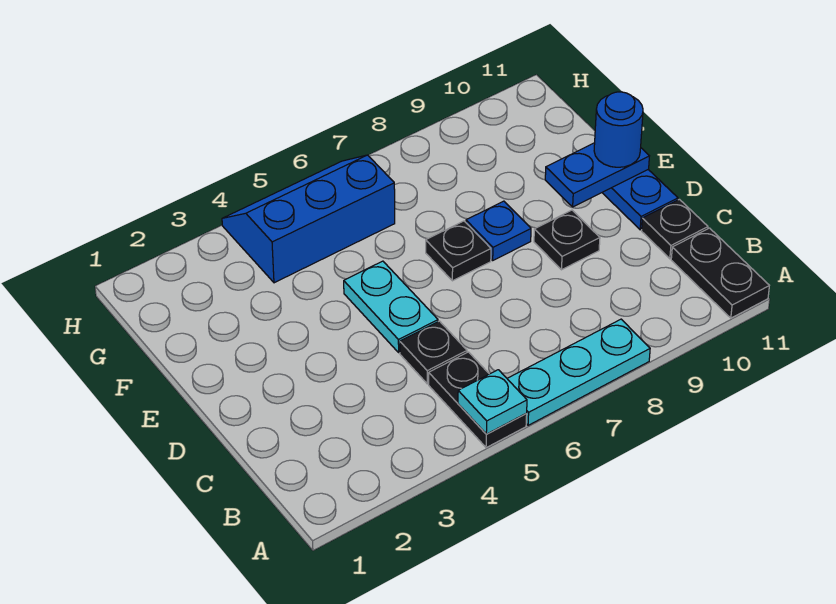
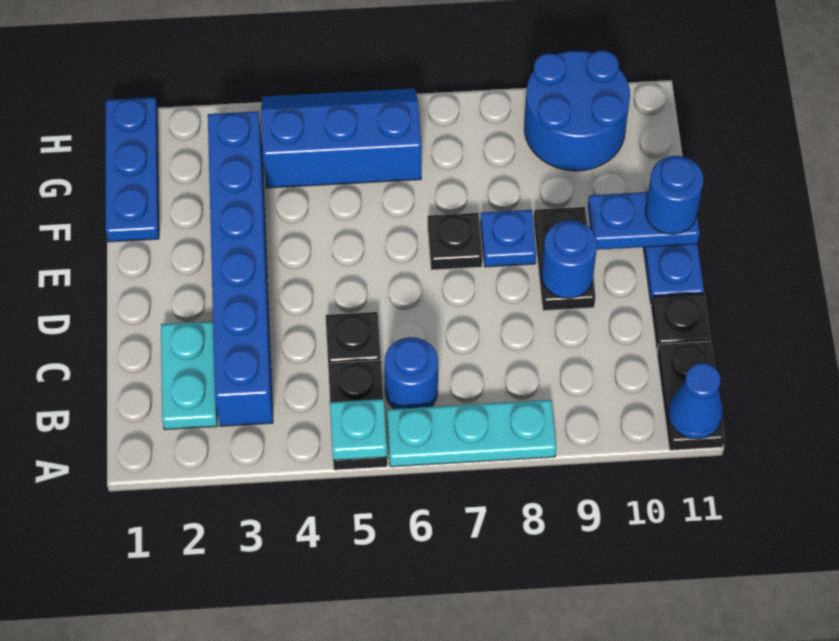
none -> blue 1x1 cone [669,363,723,439]
none -> blue 1x6 brick [208,111,273,426]
none -> blue 1x1 round brick [384,337,438,409]
cyan 1x2 plate [344,261,438,352] -> cyan 1x2 plate moved to [161,321,217,430]
black 1x1 plate [534,210,600,270] -> black 1x2 plate [534,207,596,311]
none -> blue 1x1 round brick [542,220,597,298]
none -> blue 1x3 plate [106,97,159,242]
none -> blue 2x2 round brick [524,51,630,171]

